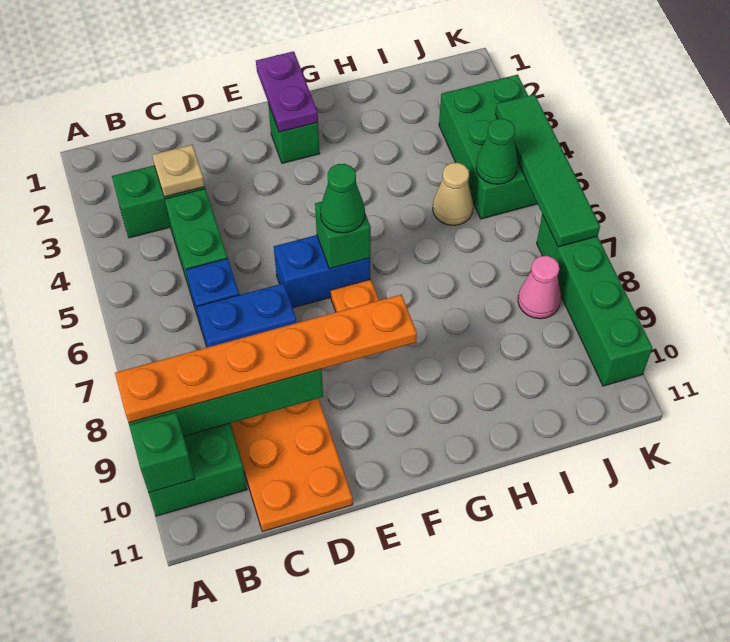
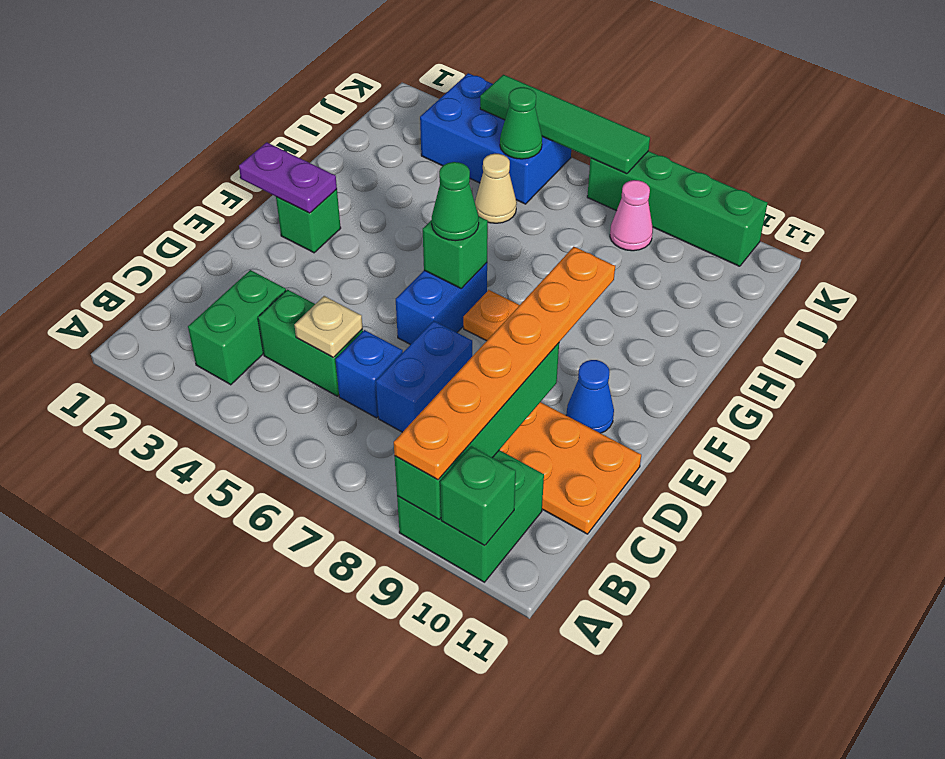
tan 1x1 plate [152,145,205,197] -> tan 1x1 plate moved to [294,296,363,358]
none -> blue 1x1 cone [566,360,614,433]
green 2x3 brick [439,75,537,219] -> blue 2x3 brick [420,73,571,204]

